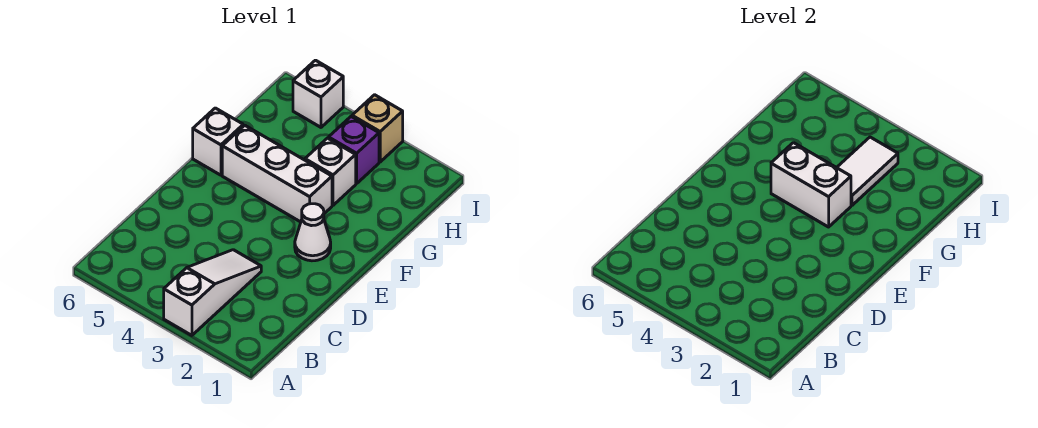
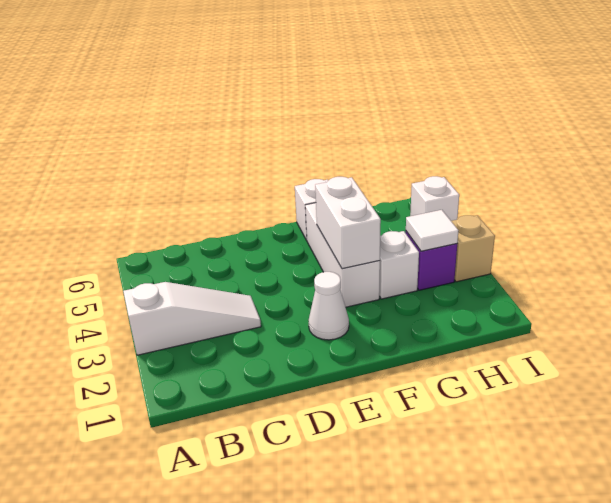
white 1x2 tile [837,137,898,205] -> white 1x1 tile [406,210,458,251]

